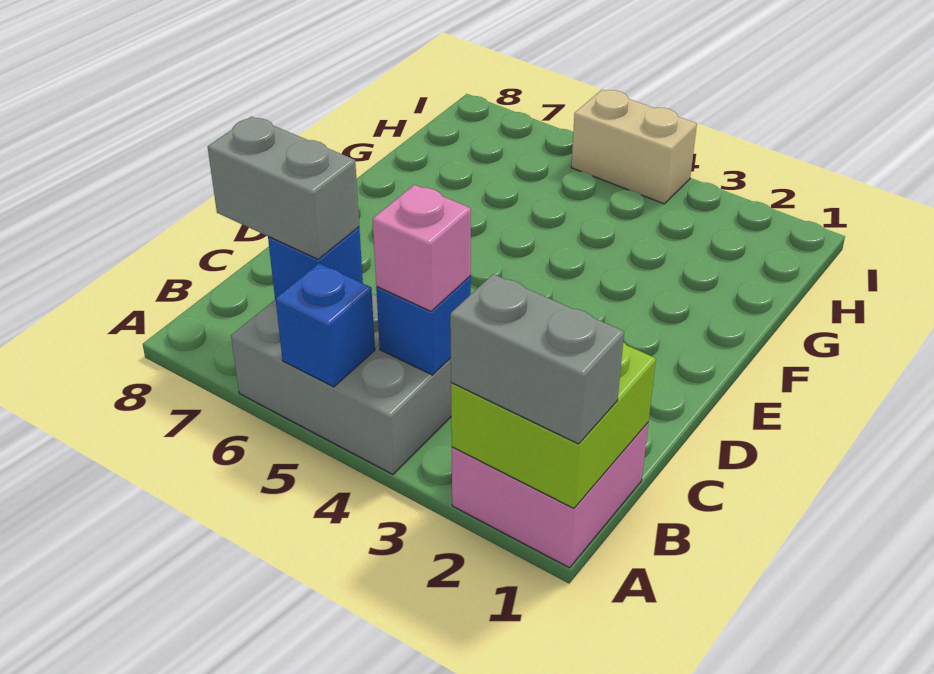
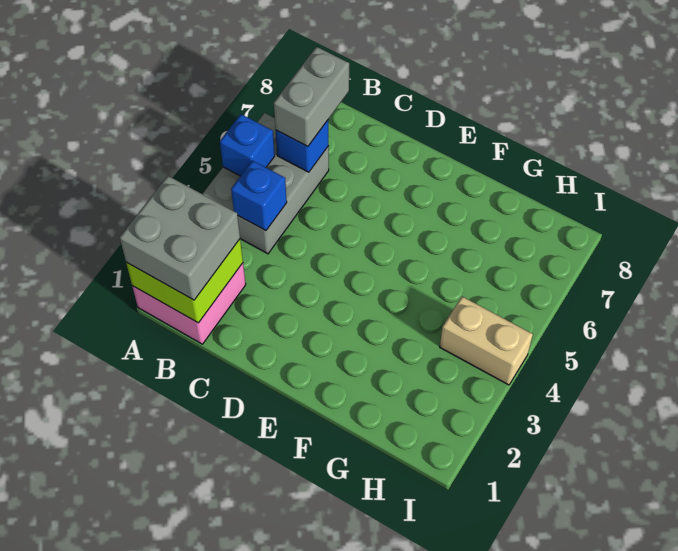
grey 1x2 brick [450,274,624,444] -> grey 2x2 brick [120,176,240,300]
pink 1x1 brick [373,185,471,311] -> none
tan 1x2 brick [571,90,697,204] -> tan 1x2 brick turned to [440,297,533,385]

